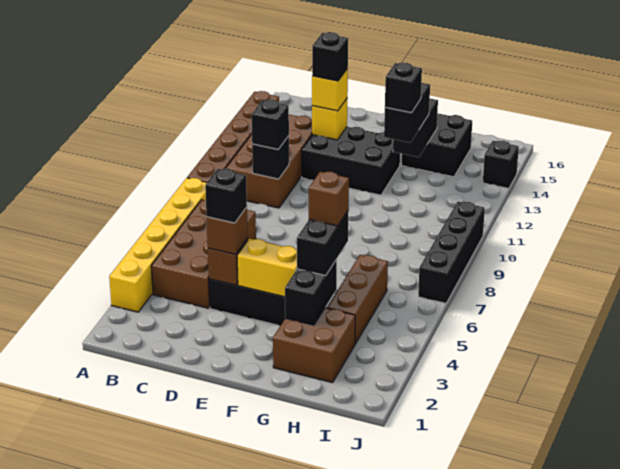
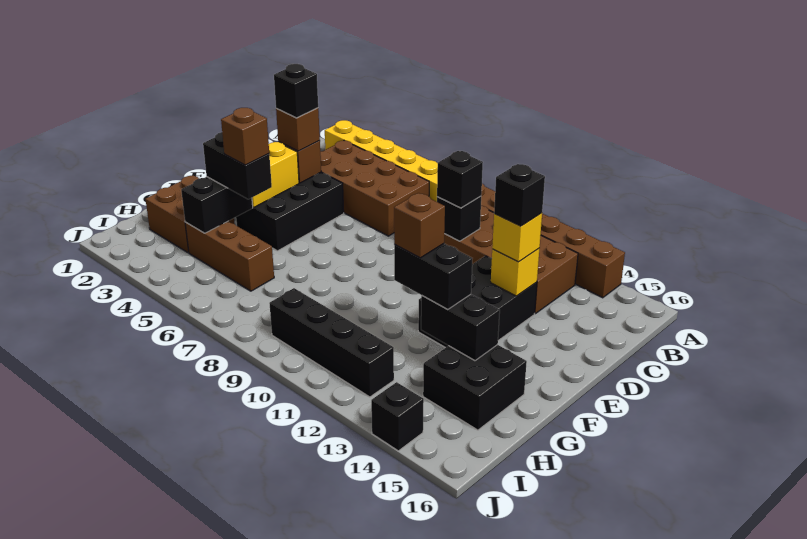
black 1x2 brick [285,259,337,325] -> black 1x2 brick turned to [181,177,253,233]
black 1x1 brick [385,62,422,113] -> brown 1x1 brick [394,193,445,258]
black 1x4 brick [418,202,485,303] -> black 1x4 brick moved to [269,288,394,397]

